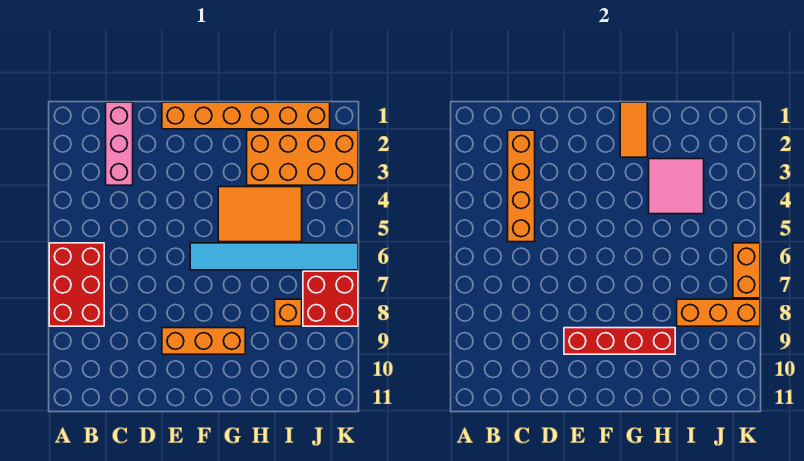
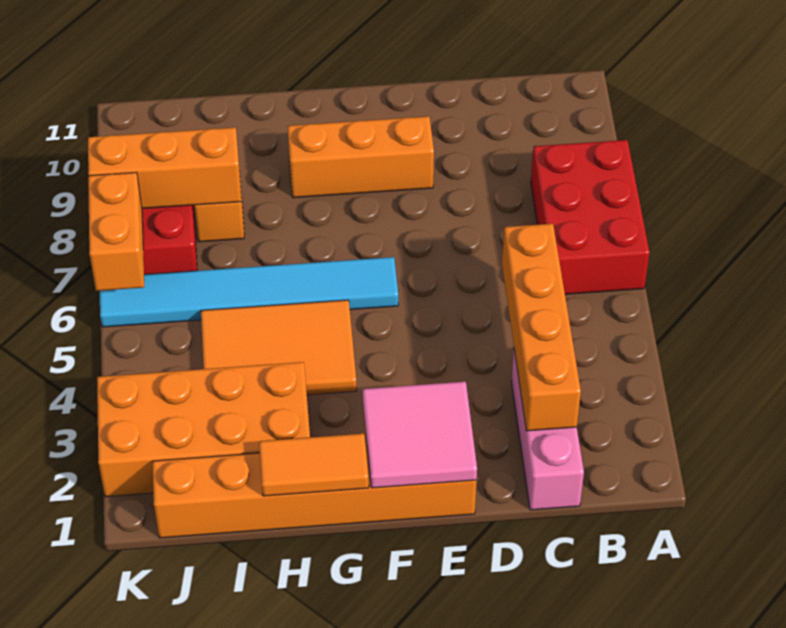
red 1x4 brick [564,328,675,354] -> none
orange 1x2 tile [620,102,647,157] -> orange 1x2 tile turned to [259,434,369,496]
pink 2x2 tile [649,159,704,214] -> pink 2x2 tile moved to [363,382,477,488]

